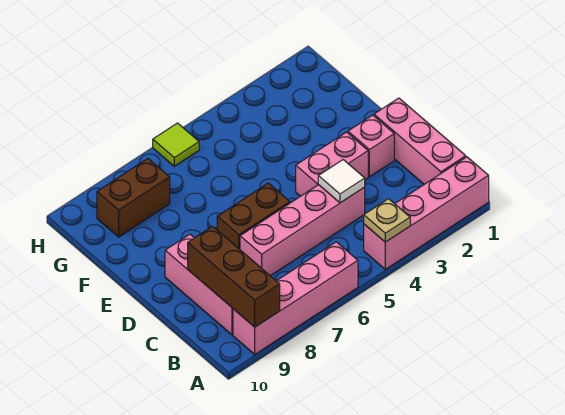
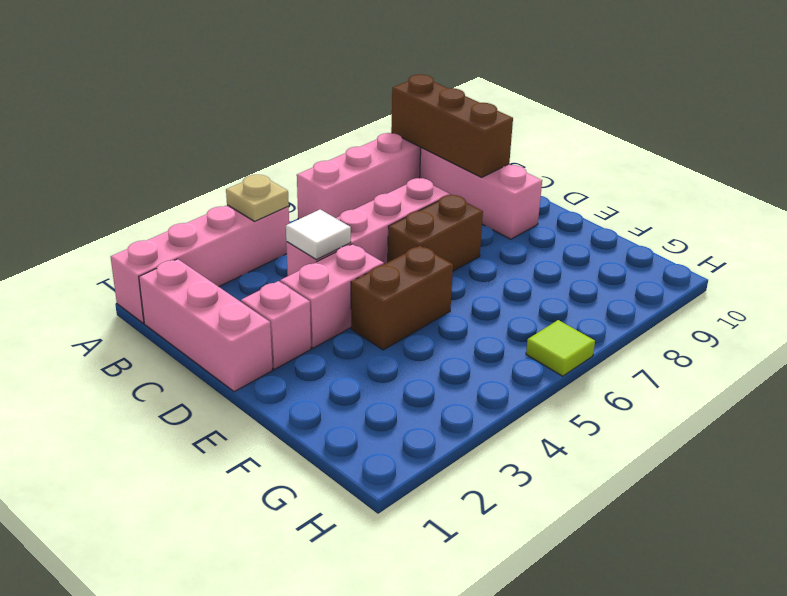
brown 1x2 brick [97,159,170,237] -> brown 1x2 brick moved to [351,246,453,350]

